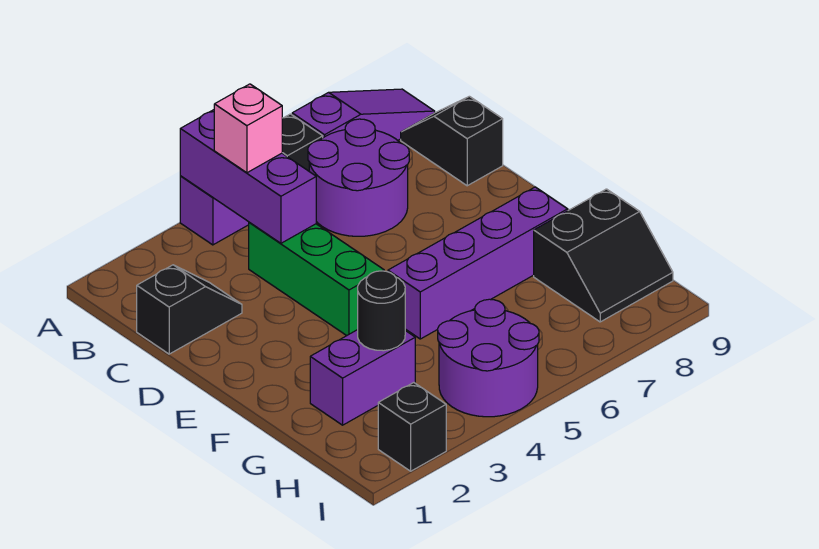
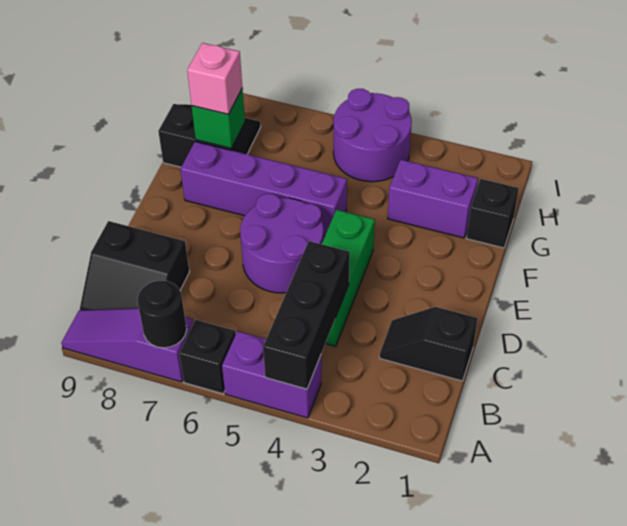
purple 1x3 brick [180,110,316,243] -> black 1x3 brick [263,241,350,389]
pink 1x1 brick [214,84,282,173] -> pink 1x1 brick moved to [187,43,242,114]
purple 2x2 round brick [308,119,409,236] -> purple 2x2 round brick moved to [240,194,324,293]
black 1x2 slope [401,96,503,186] -> black 2x2 slope [80,221,189,310]
black 1x1 round brick [358,271,405,351] -> black 1x1 round brick moved to [137,281,187,348]
none -> green 1x1 brick [192,88,245,149]
black 1x1 brick [378,383,446,471] -> black 1x1 brick moved to [466,179,519,248]

